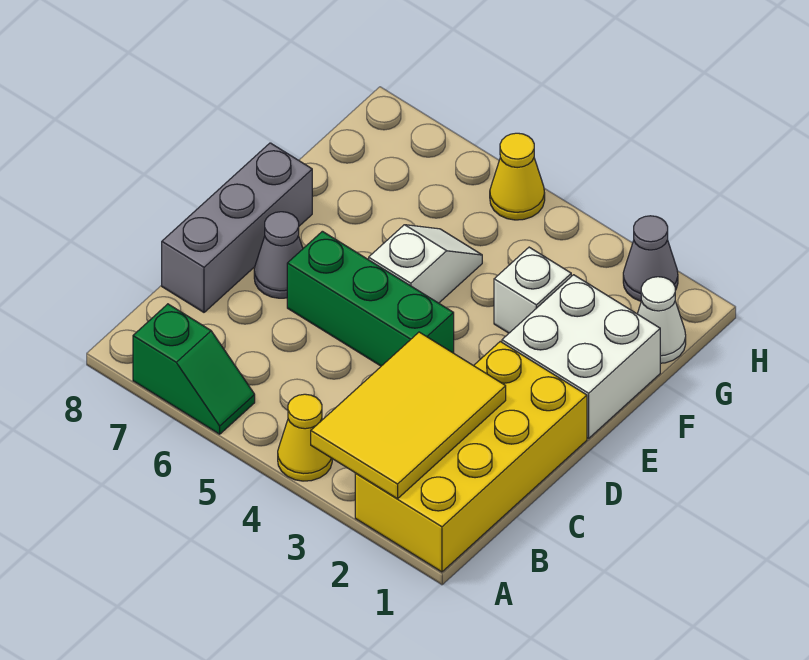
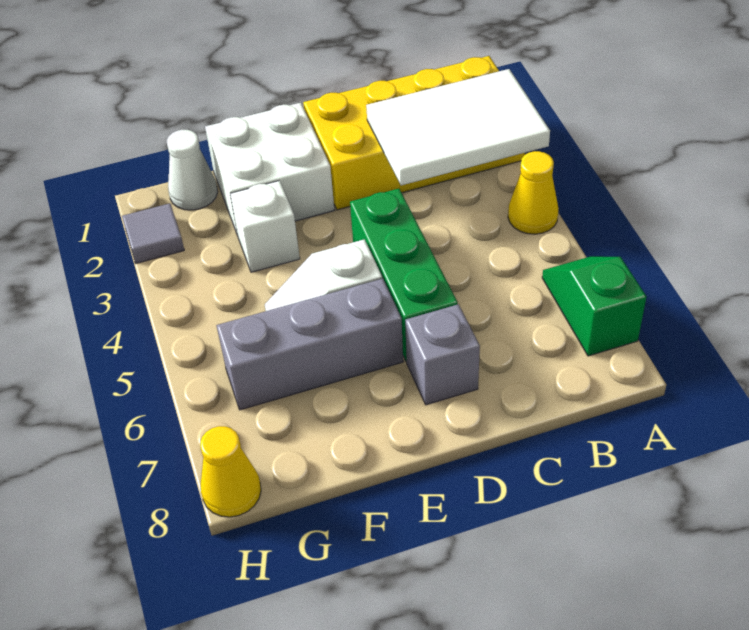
yellow 2x3 tile [311,332,506,499] -> white 2x3 tile [366,69,550,185]
grey 1x3 brick [162,143,312,312] -> grey 1x3 brick moved to [216,279,403,410]
grey 1x1 cone [254,212,303,298] -> grey 1x1 brick [405,304,480,405]
grey 1x1 cone [623,216,678,301] -> grey 1x1 tile [122,203,184,263]
yellow 1x1 cone [490,133,545,220] -> yellow 1x1 cone moved to [200,426,261,517]

